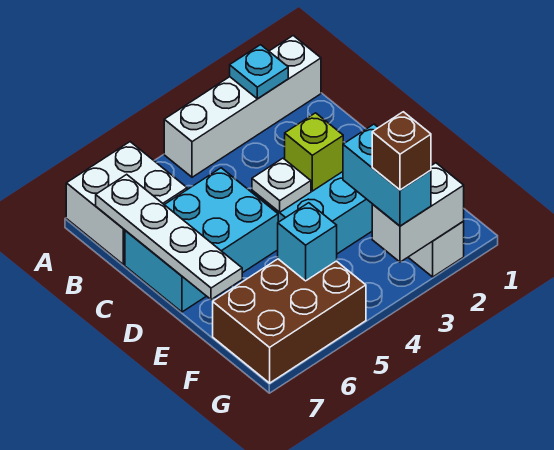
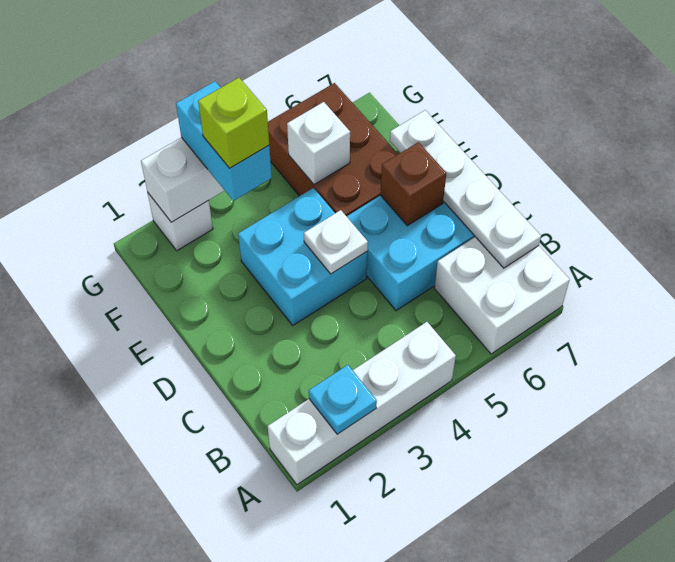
lime 1x1 brick [285,113,343,191] -> lime 1x1 brick moved to [198,78,269,168]
brown 2x3 brick [213,259,366,383] -> brown 2x3 brick turned to [268,83,398,216]
cyan 1x1 brick [278,203,337,281] -> white 1x1 brick [287,102,350,185]
brown 1x1 brick [372,112,431,190] -> brown 1x1 brick moved to [381,142,446,226]

